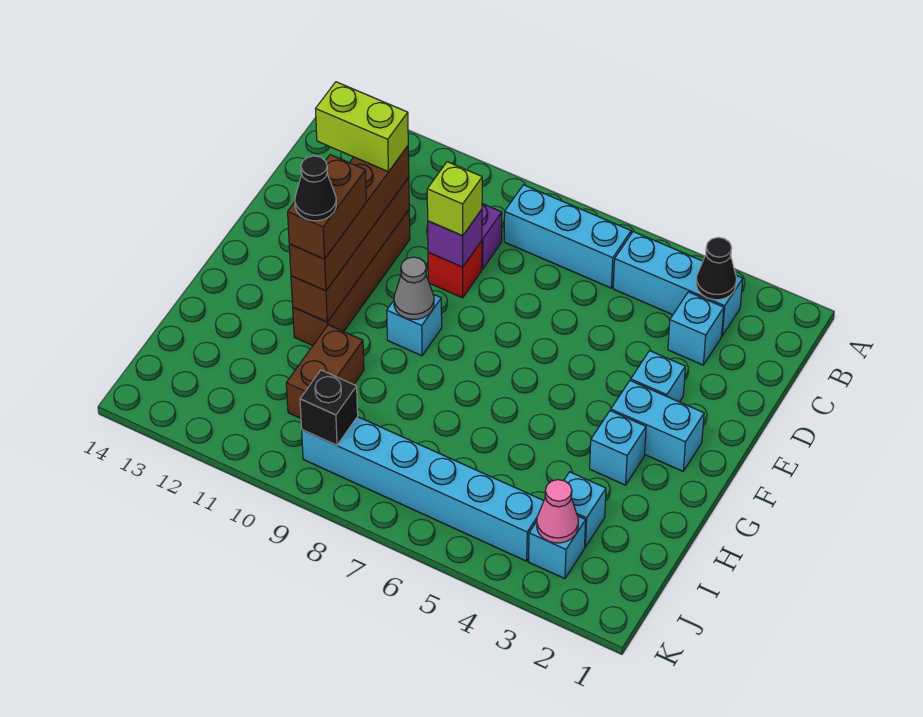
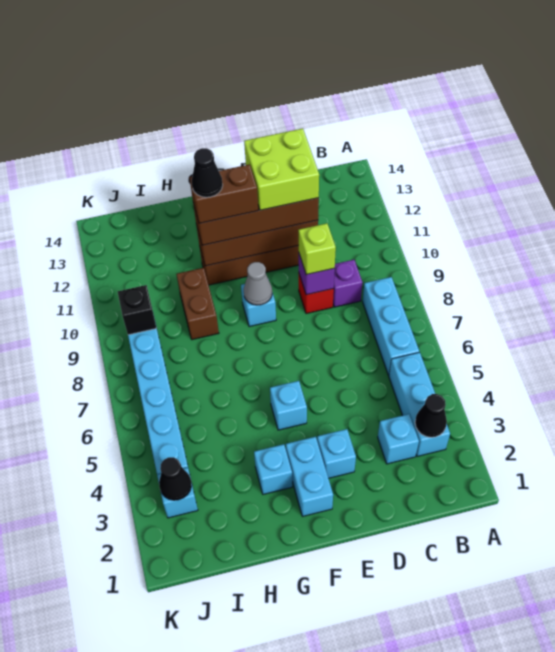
lime 1x2 brick [316,82,408,172] -> lime 2x2 brick [244,128,319,210]
brown 1x2 brick [286,325,364,418] -> brown 1x2 brick turned to [176,268,219,340]
cyan 1x1 brick [564,472,606,547] -> cyan 1x1 brick moved to [270,381,307,430]
pink 1x1 cone [537,480,578,543] -> black 1x1 cone [159,457,191,500]

